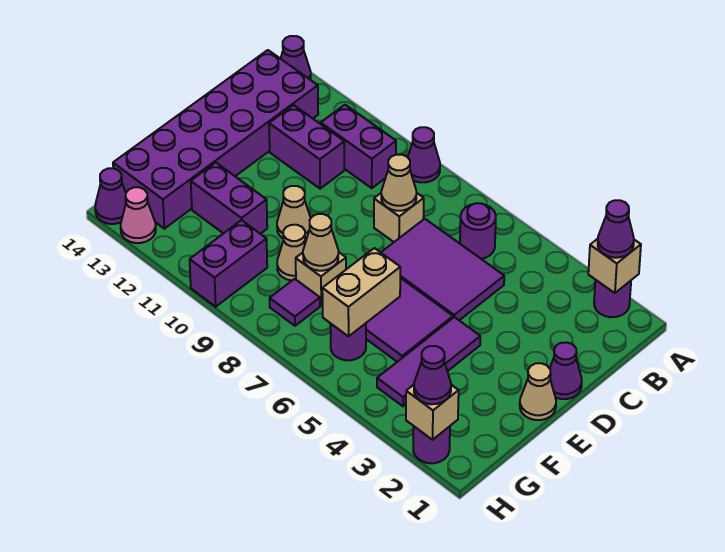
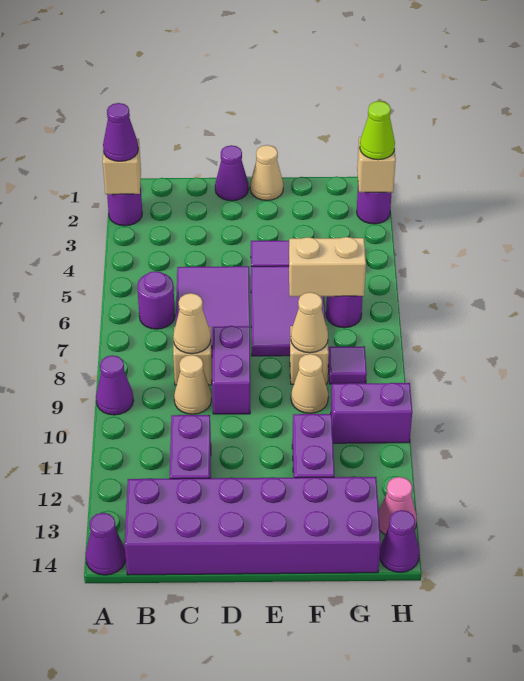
purple 1x2 brick [321,105,396,188] -> purple 1x2 brick moved to [212,326,250,414]
tan 1x1 cone [277,186,311,238] -> tan 1x1 cone moved to [174,355,211,414]
purple 1x1 cone [414,346,451,404] -> lime 1x1 cone [360,101,395,160]

